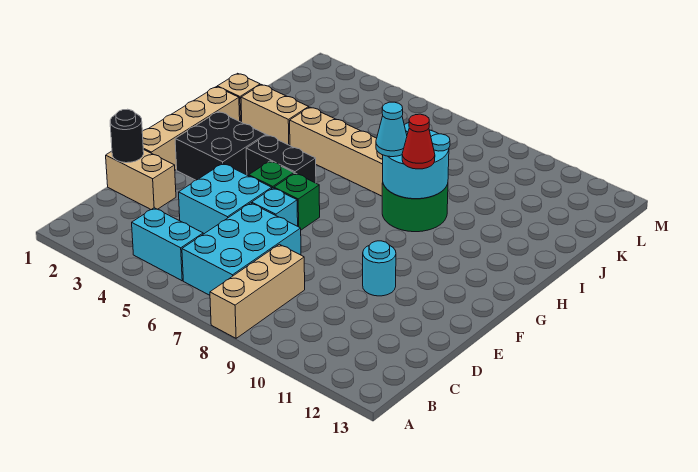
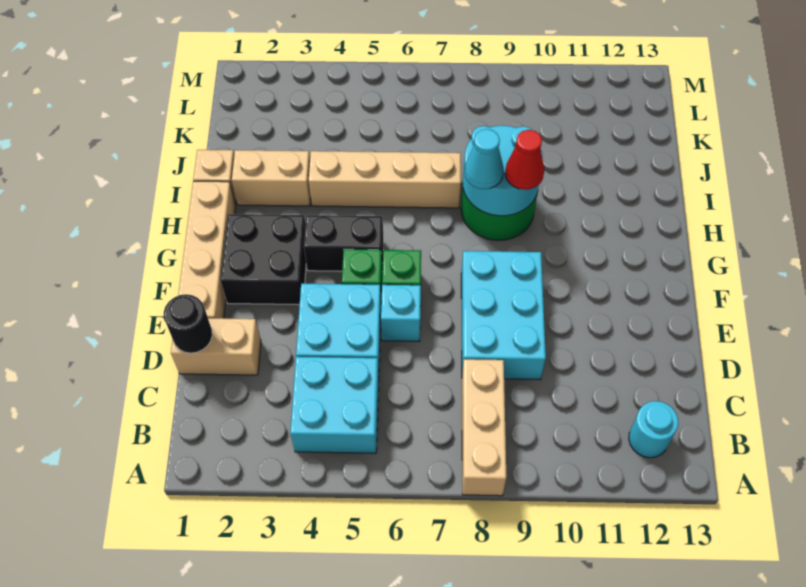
cyan 1x2 brick [132,208,203,281] -> cyan 2x2 brick [290,357,379,453]
cyan 2x3 brick [182,203,301,295] -> cyan 2x3 brick moved to [461,251,546,379]
cyan 1x1 round brick [363,241,396,296] -> cyan 1x1 round brick moved to [629,401,678,458]

